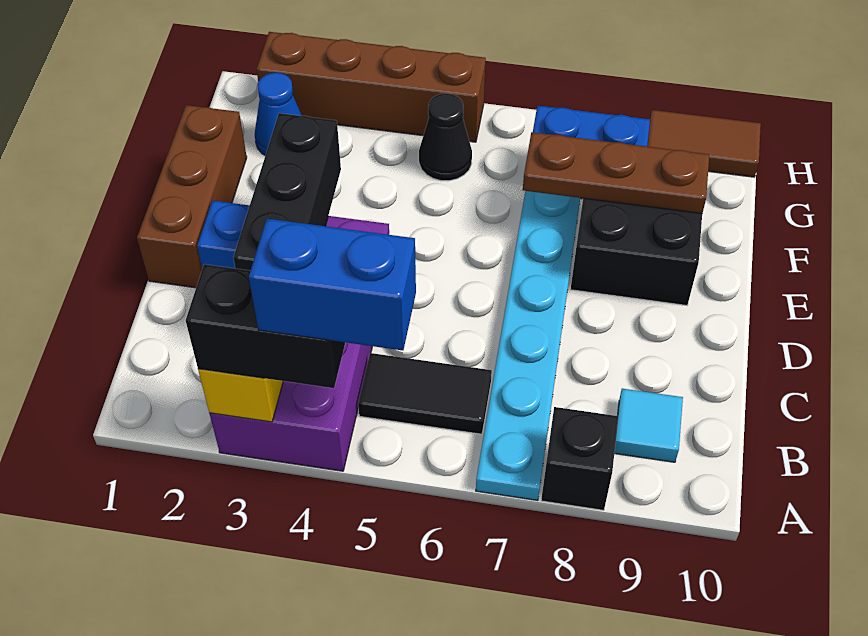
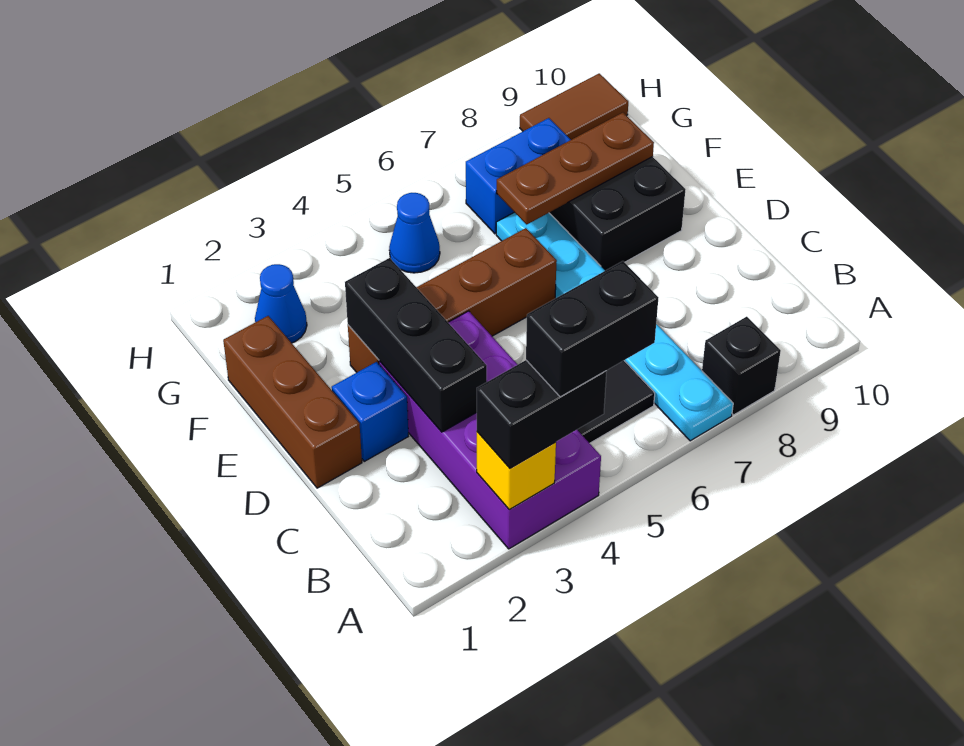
blue 1x2 brick [249,219,416,350] -> black 1x2 brick [526,261,658,397]
cyan 1x1 tile [614,389,683,462] -> none
black 1x1 cone [419,93,472,181] -> blue 1x1 cone [389,193,440,273]
brown 1x4 brick [256,32,486,142] -> brown 1x4 brick moved to [348,228,557,372]

